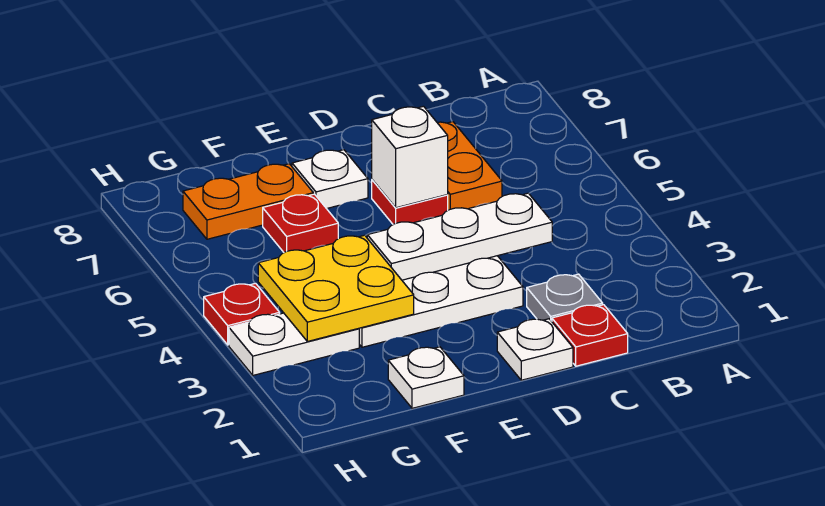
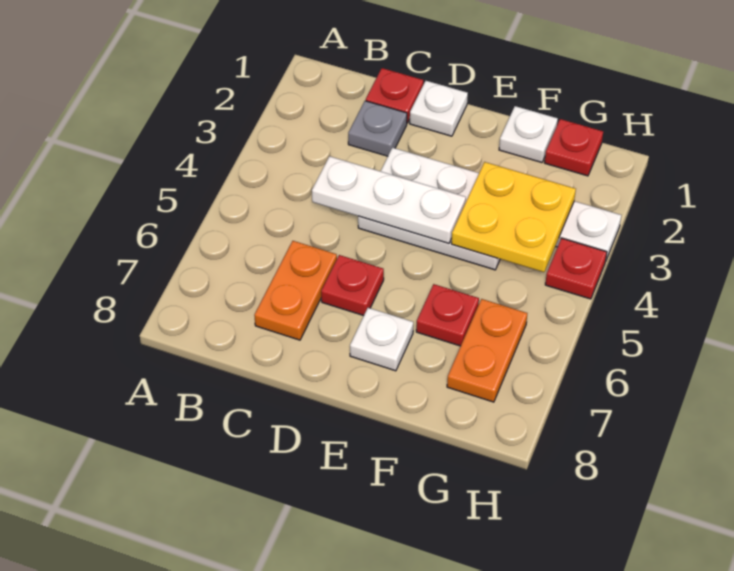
white 1x1 brick [372,106,448,208] -> none
orange 1x2 plate [183,164,313,239] -> orange 1x2 plate turned to [447,299,527,402]
none -> red 1x1 plate [545,119,603,176]

